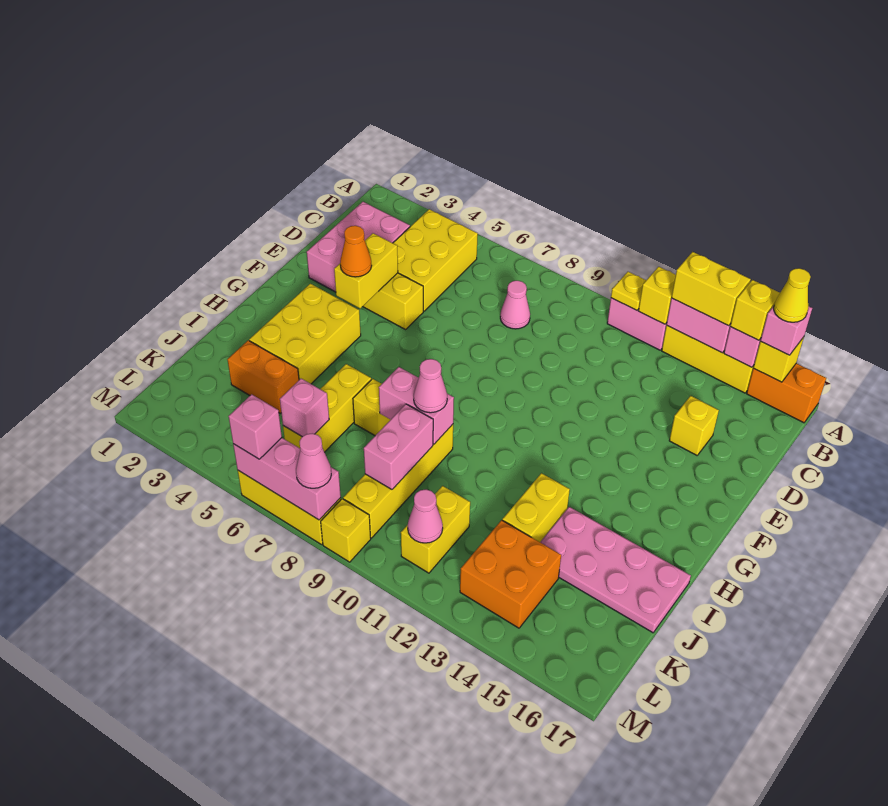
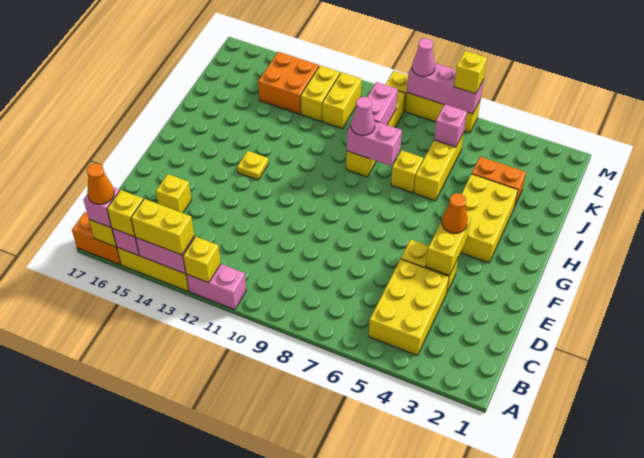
yellow 1x1 plate [611,272,646,310] -> yellow 1x1 plate moved to [237,151,269,180]
yellow 1x1 cone [774,268,811,322] -> orange 1x1 cone [87,163,114,204]
pink 2x3 brick [307,202,410,292] -> none
pink 1x1 cone [500,281,530,329] -> none
yellow 1x2 brick [502,473,570,542] -> yellow 1x2 brick moved to [301,65,340,121]
pink 2x4 plate [540,507,691,633] -> none
pink 1x1 cone [408,489,443,543] -> none
pink 1x1 brick [229,394,282,459] -> yellow 1x1 brick [454,51,487,94]

